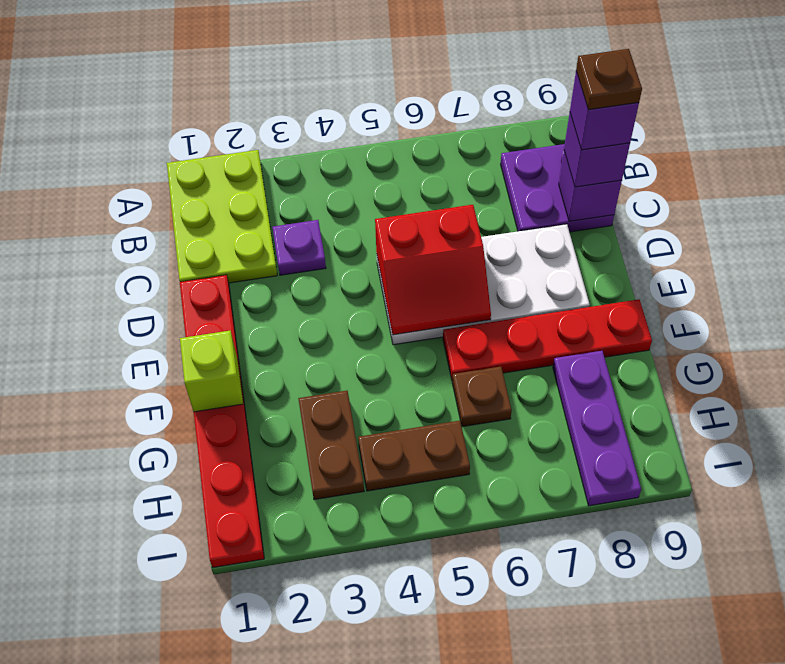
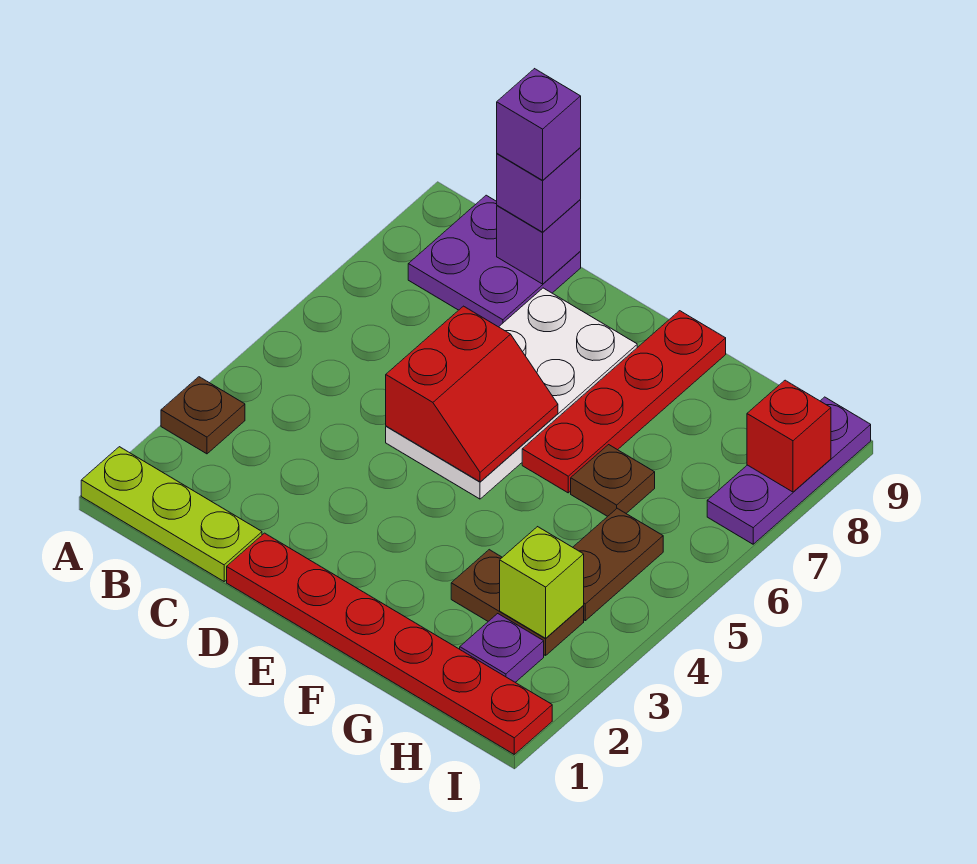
lime 2x3 plate [167,150,277,283] -> lime 1x3 plate [81,447,262,581]
purple 1x1 plate [273,220,326,275] -> purple 1x1 plate moved to [460,614,544,682]
brown 1x1 plate [576,49,642,110] -> brown 1x1 plate moved to [161,377,245,454]
lime 1x1 brick [180,331,243,412] -> lime 1x1 brick moved to [500,527,584,638]
purple 1x3 plate [553,351,641,506] -> purple 1x3 plate turned to [707,397,871,544]
none -> red 1x1 brick [747,380,831,492]

